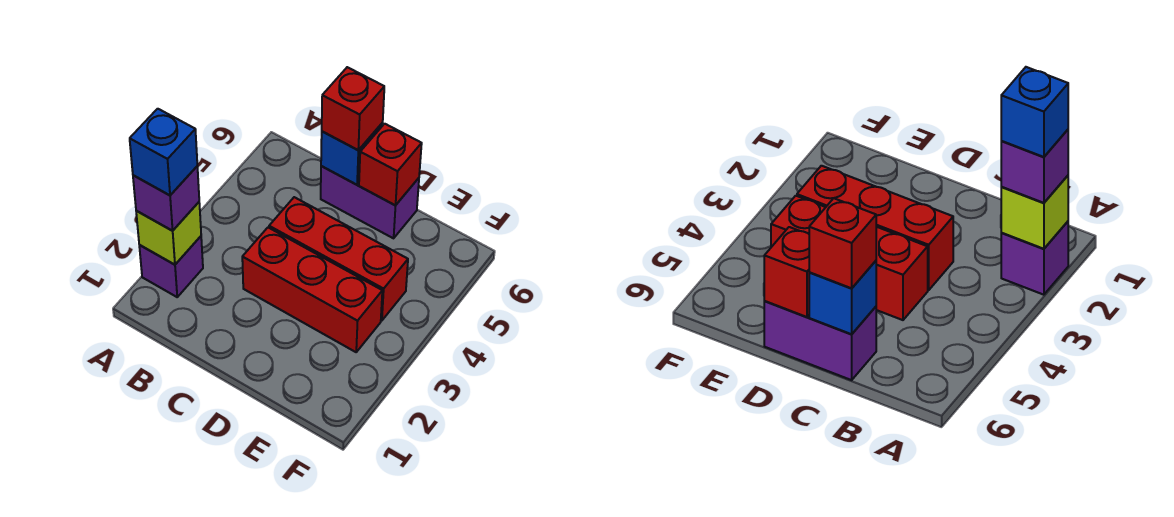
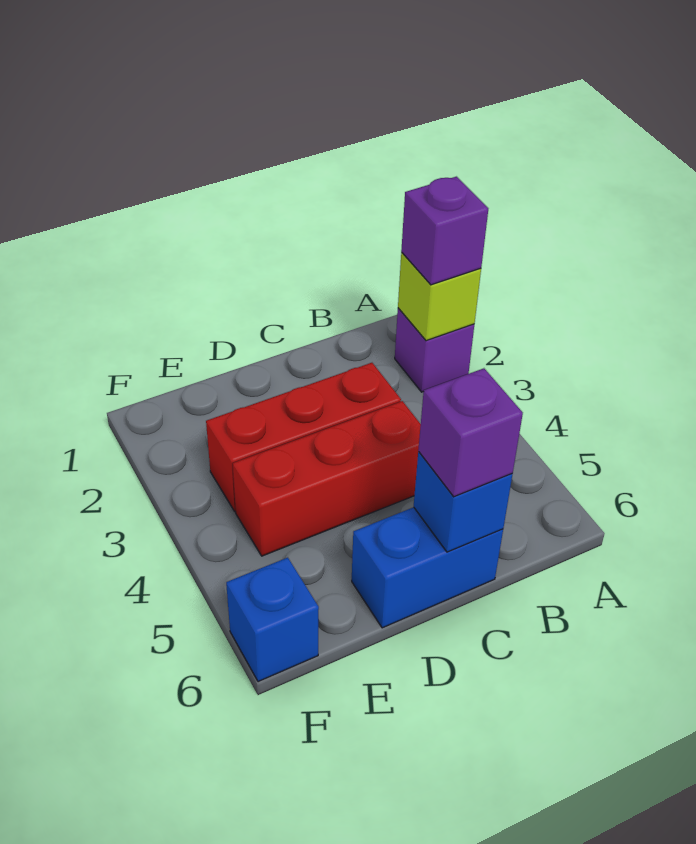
blue 1x1 brick [130,109,197,195] -> blue 1x1 brick moved to [226,558,319,682]
purple 1x2 brick [321,166,419,238] -> blue 1x2 brick [352,507,503,628]
red 1x1 brick [322,67,384,150] -> purple 1x1 brick [418,368,523,497]
red 1x1 brick [359,124,422,205] -> none

